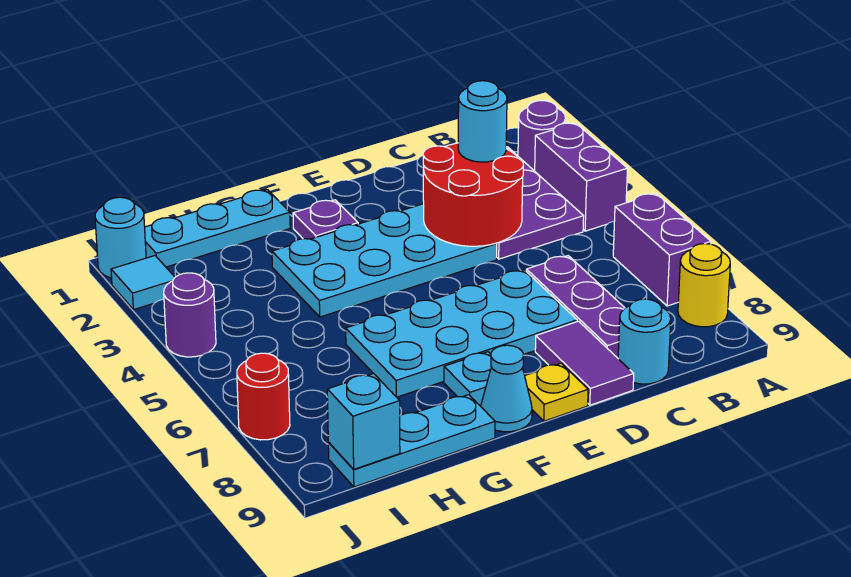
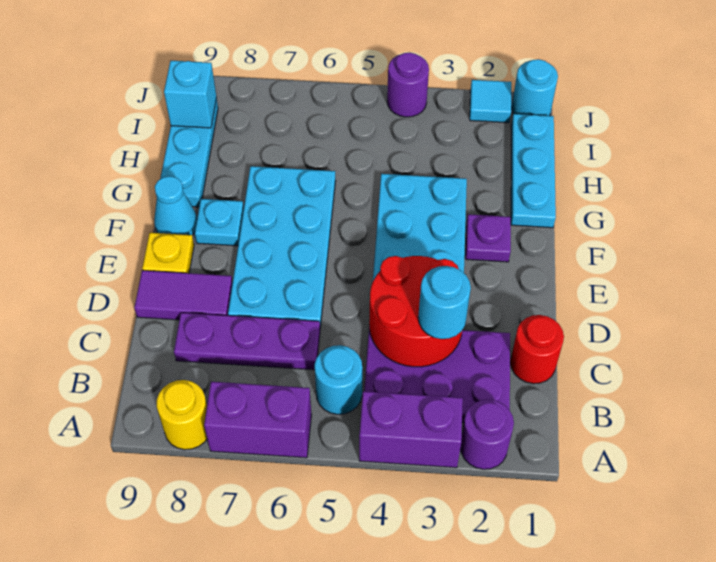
cyan 1x1 round brick [618,299,671,384] -> cyan 1x1 round brick moved to [315,345,362,414]
red 1x1 round brick [237,353,290,440] -> red 1x1 round brick moved to [510,315,564,384]

